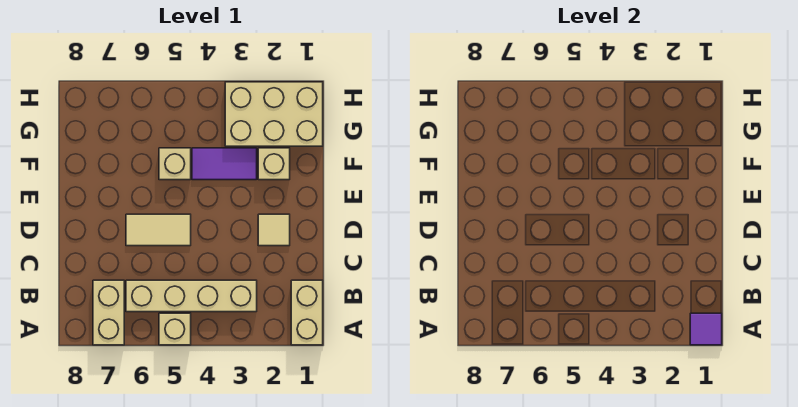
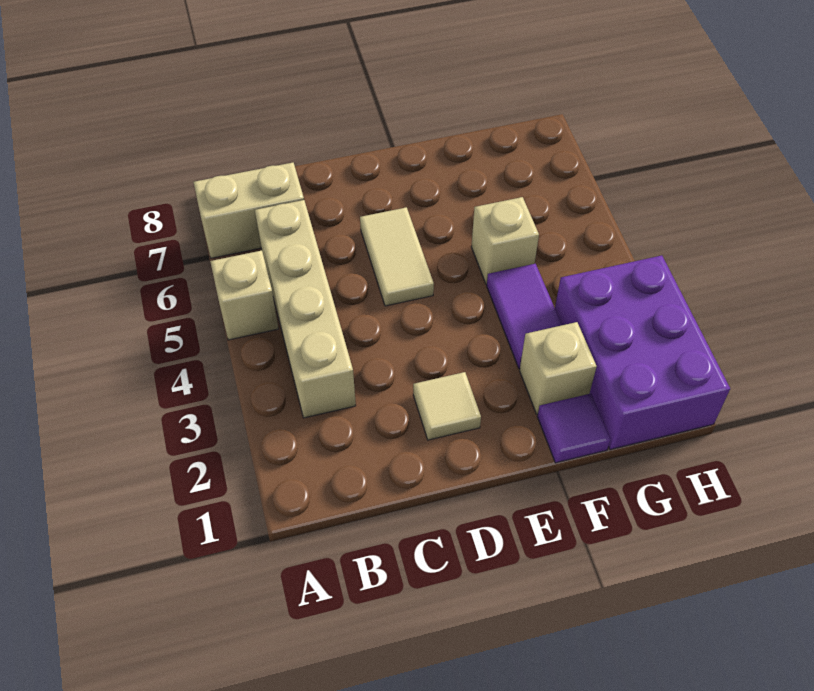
tan 1x2 brick [291,280,323,345] -> none
purple 1x1 tile [690,313,722,345] -> purple 1x1 tile moved to [537,394,611,463]
tan 2x3 brick [225,82,323,146] -> purple 2x3 brick [555,256,730,450]

